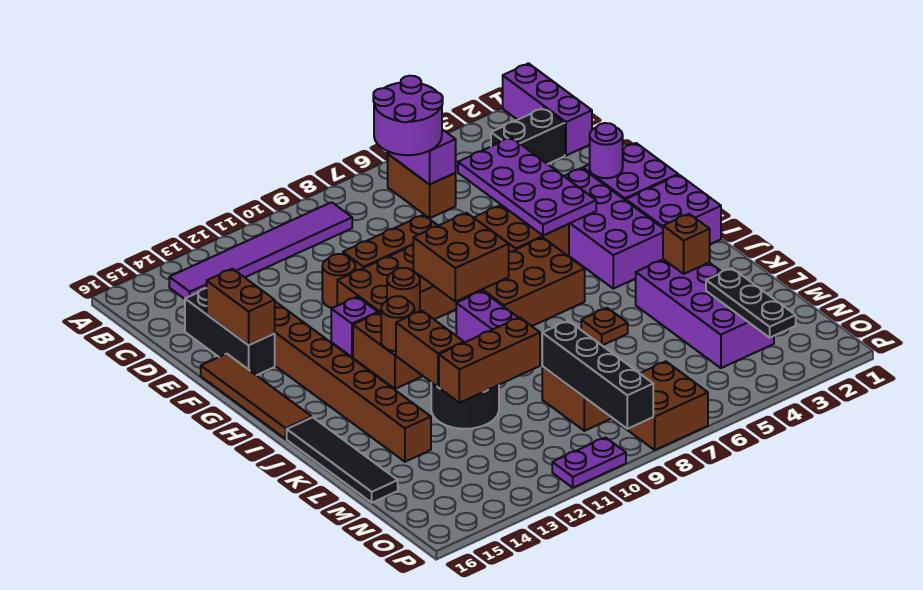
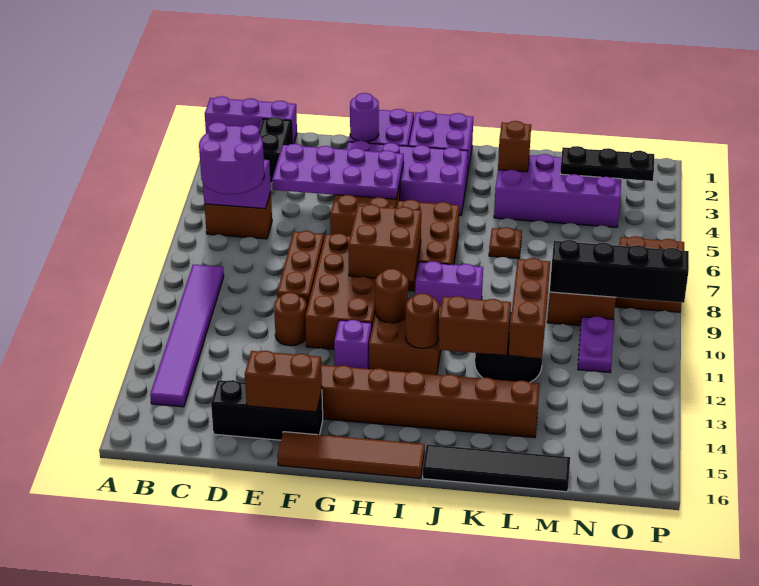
purple 1x2 plate [552,438,626,488] -> purple 1x2 plate moved to [578,316,614,372]

